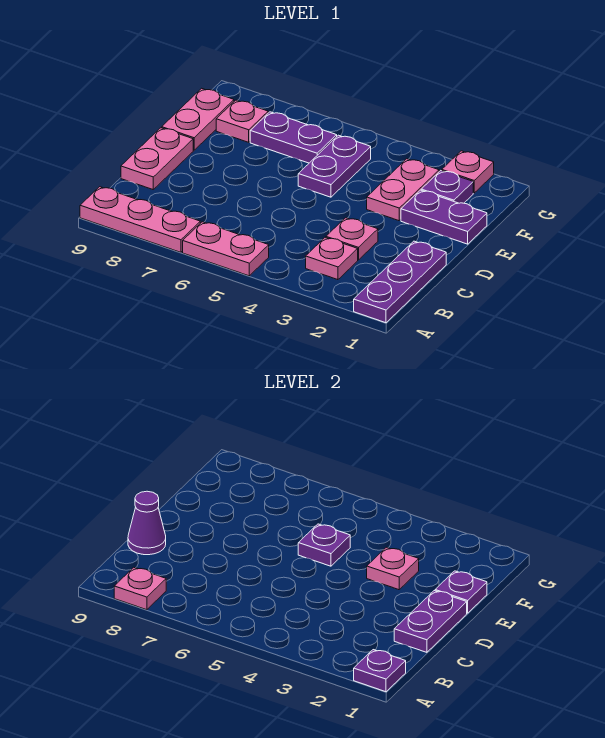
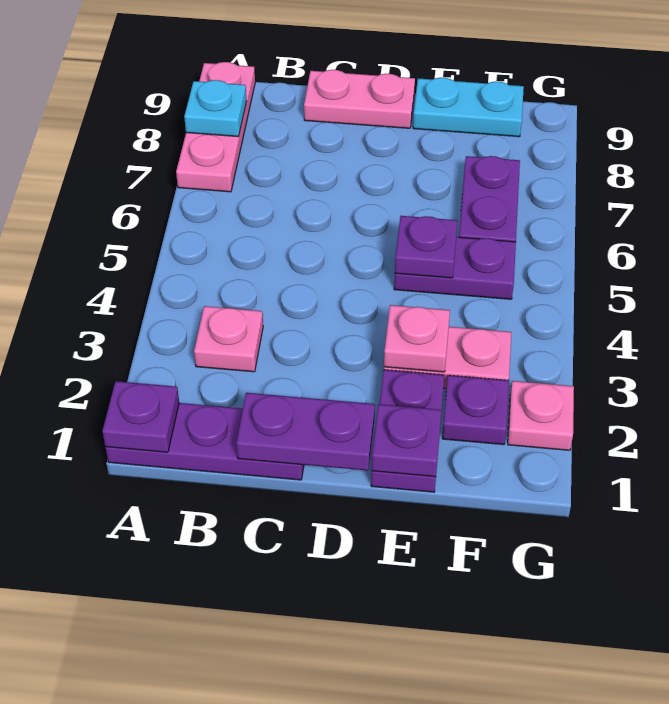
pink 1x2 plate [183,222,269,276] -> none
pink 1x1 plate [114,568,166,610] -> cyan 1x1 plate [184,80,247,137]
pink 1x1 plate [326,218,378,260] -> none
purple 1x1 cone [128,491,166,555] -> none
pink 1x2 plate [162,88,234,150] -> cyan 1x2 plate [413,77,524,137]
pink 1x1 plate [216,100,268,142] -> none

